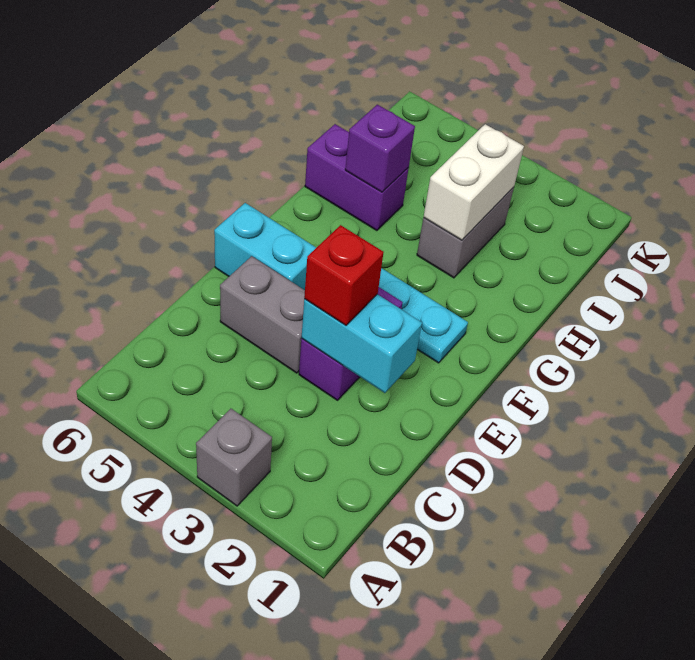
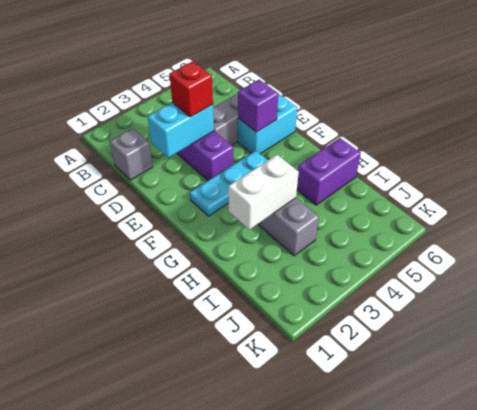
grey 1x1 brick [196,409,272,506] -> grey 1x1 brick moved to [110,128,153,180]
white 1x2 brick [424,124,524,240] -> white 1x2 brick turned to [228,155,299,230]
purple 1x1 brick [345,105,415,192] -> purple 1x1 brick moved to [238,80,278,132]

